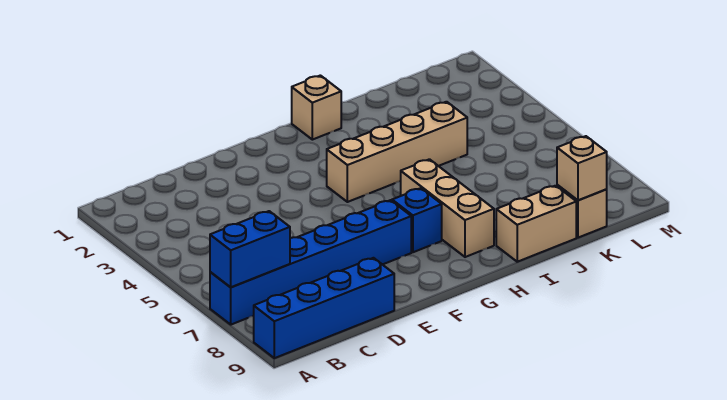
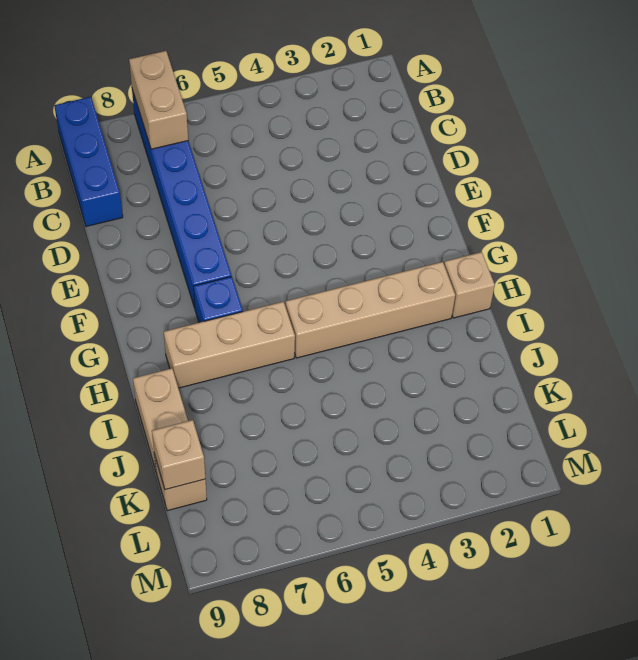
blue 1x2 brick [210,211,290,287] -> tan 1x2 brick [129,51,188,149]
blue 1x4 brick [254,258,394,358] -> blue 1x3 brick [54,97,123,226]
tan 1x4 brick [327,102,467,202] -> tan 1x4 brick turned to [286,262,455,358]

